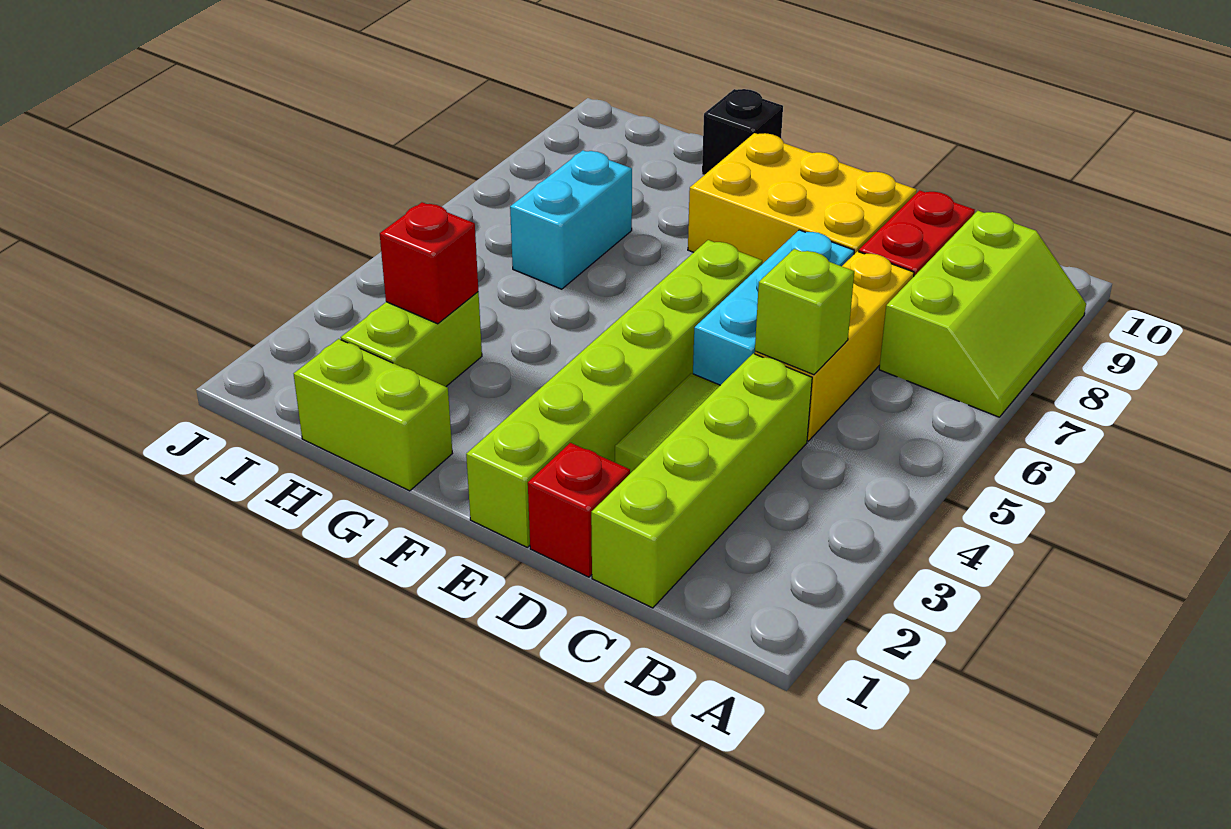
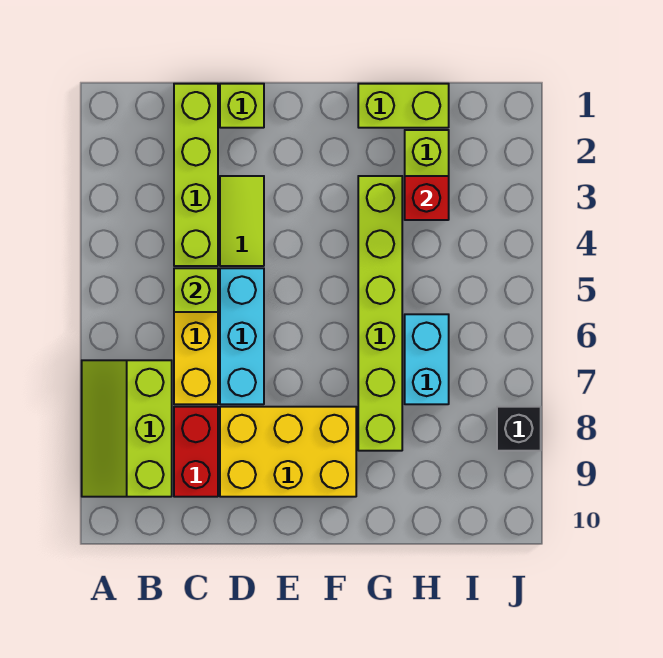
red 1x1 brick [528,443,630,577] -> lime 1x1 brick [220,84,264,128]
lime 1x6 brick [466,240,762,547] -> lime 1x6 brick moved to [358,176,402,451]
black 1x1 brick [702,89,783,175] -> black 1x1 brick moved to [497,407,541,451]

